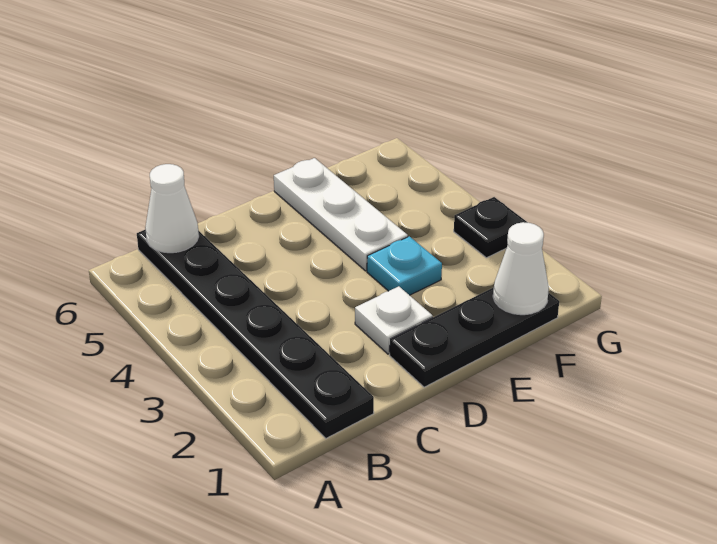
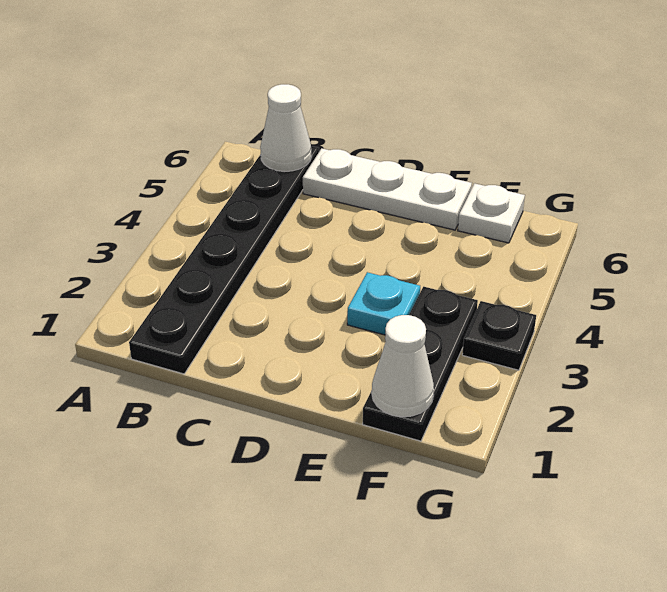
black 1x3 plate [390,287,559,387] -> black 1x3 plate turned to [363,287,478,441]
white 1x1 plate [355,286,433,354] -> white 1x1 plate moved to [458,183,525,243]
white 1x3 plate [274,158,408,271] -> white 1x3 plate turned to [303,148,472,230]

